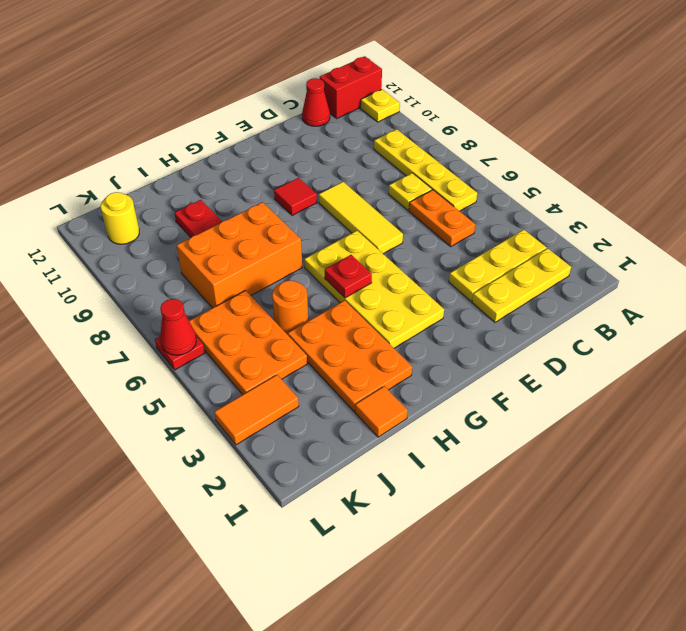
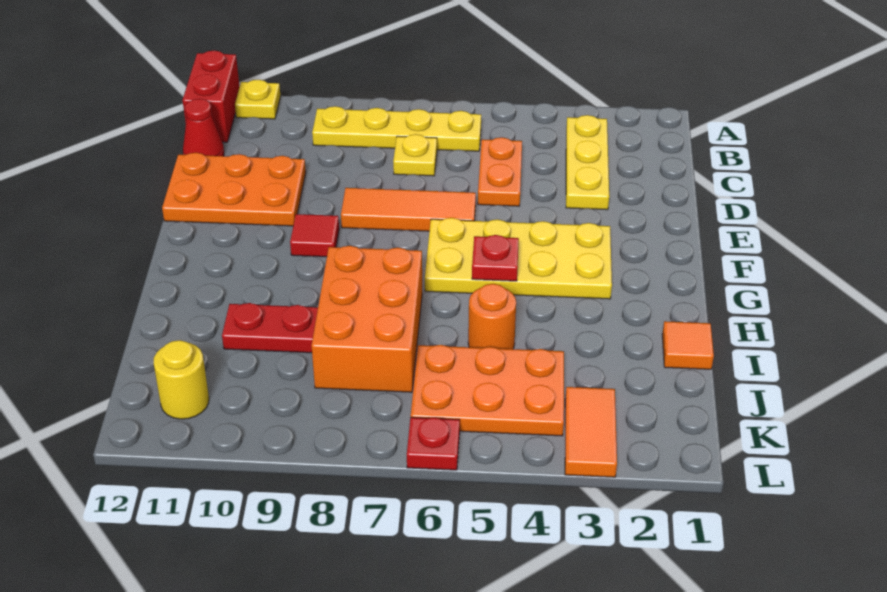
yellow 1x3 plate [472,248,571,322] -> none
orange 1x2 plate [409,190,475,246] -> orange 1x2 plate turned to [478,137,522,206]
yellow 1x3 tile [319,182,403,254] -> orange 1x3 tile [341,188,476,231]
orange 2x3 plate [288,300,412,411] -> orange 2x3 plate moved to [162,153,306,226]
red 1x1 cone [160,299,196,355] -> none

